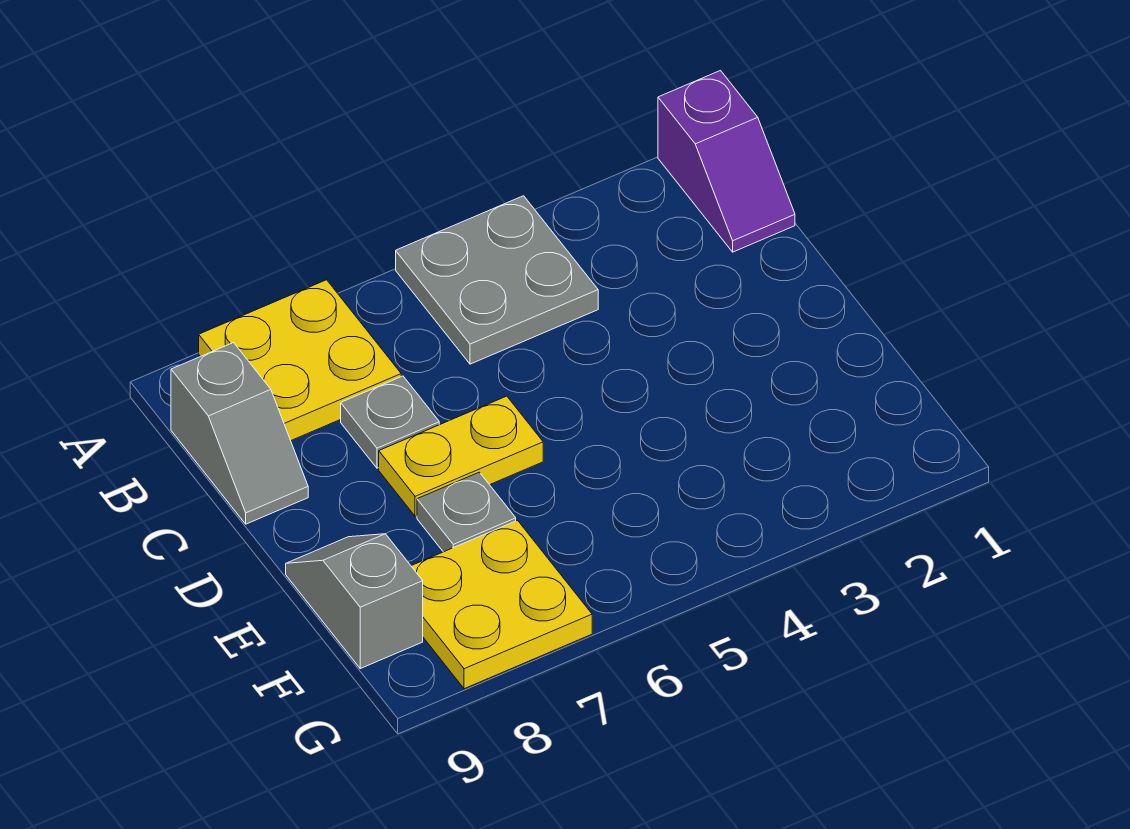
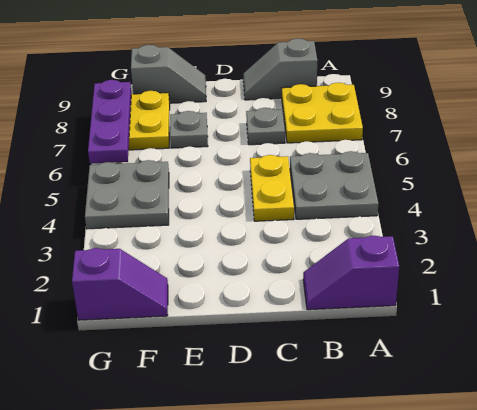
yellow 1x2 plate [379,396,543,516] -> yellow 1x2 plate moved to [250,155,294,221]
none -> purple 1x2 slope [72,248,168,320]
none -> grey 2x2 plate [85,160,169,229]
none -> purple 1x3 plate [88,80,131,163]

